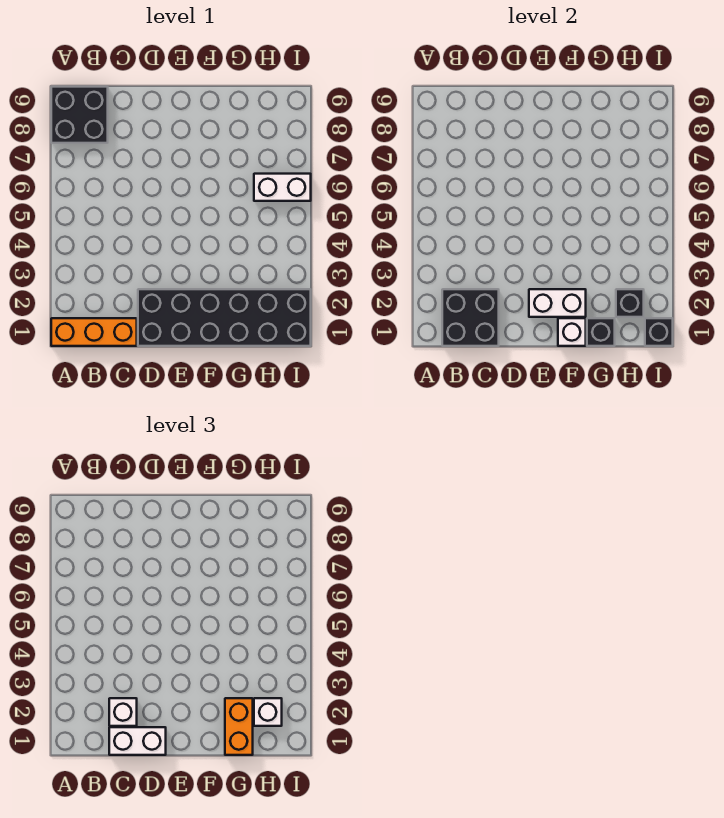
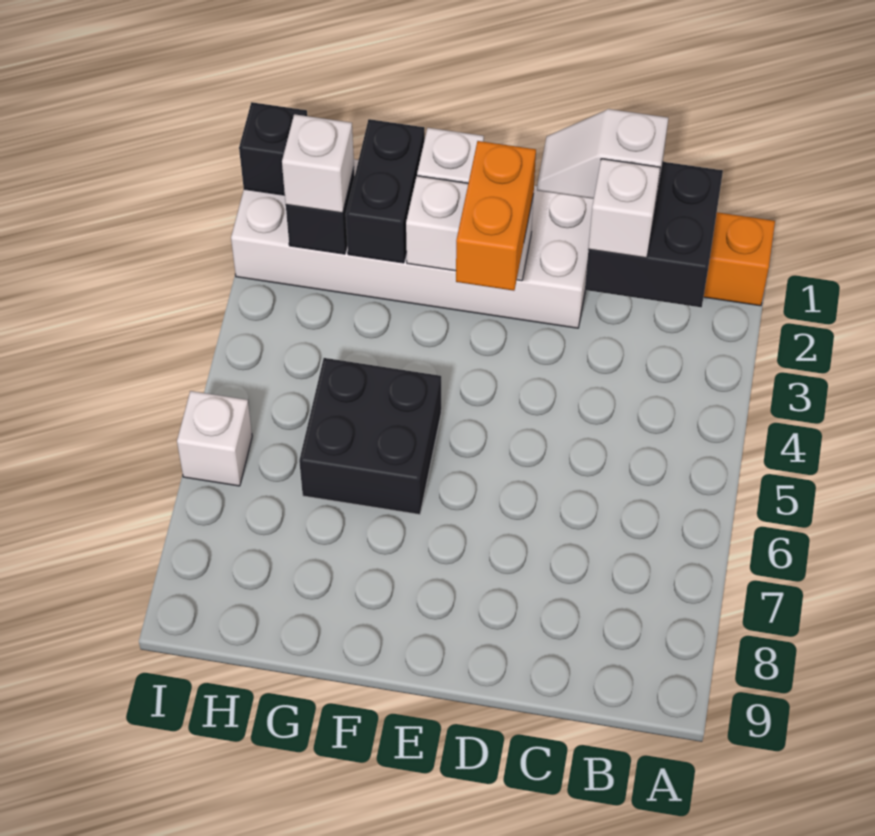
black 2x2 brick [51,87,108,143] -> black 2x2 brick moved to [299,358,441,515]
white 1x2 brick [109,727,166,755] -> white 1x2 slope [537,109,668,199]
black 2x6 brick [138,289,311,346] -> white 2x6 brick [231,159,594,328]
black 1x1 brick [587,318,615,346] -> black 1x2 brick [346,119,425,263]
orange 1x2 brick [225,698,253,755] -> orange 1x2 brick moved to [456,141,536,291]
white 1x2 brick [254,174,311,201] -> white 1x1 brick [177,391,252,486]

